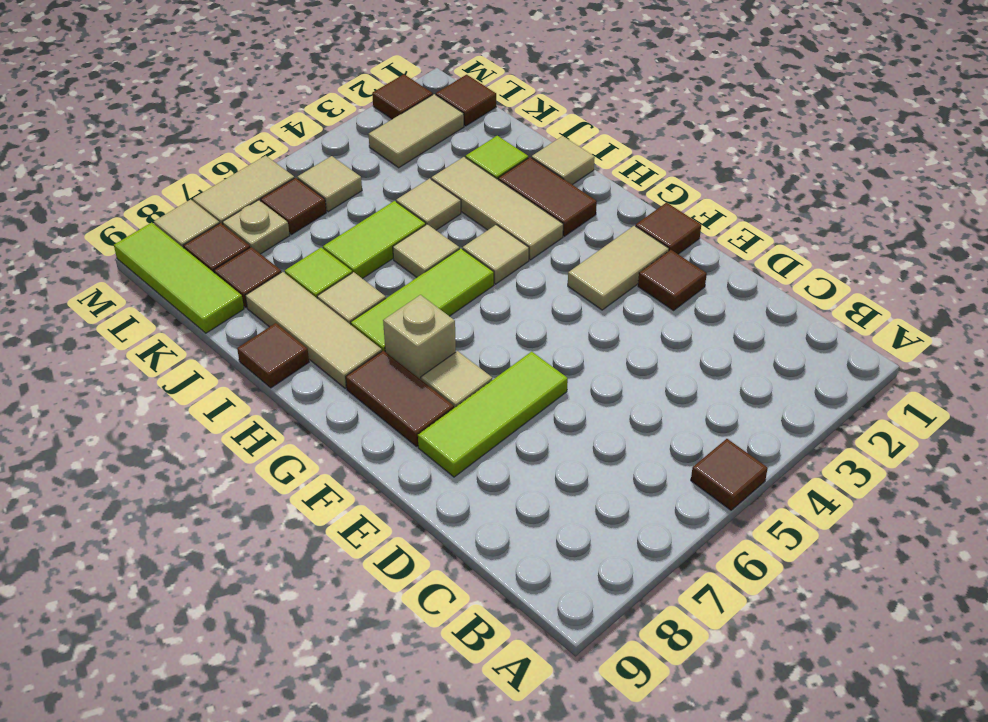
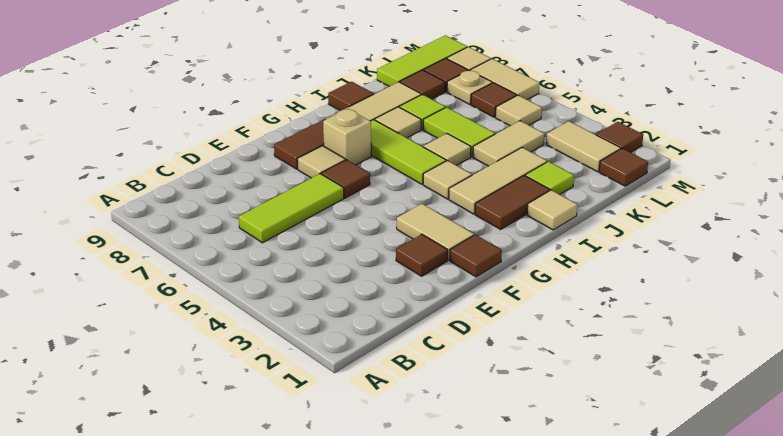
brown 1x1 tile [691,439,768,510] -> brown 1x1 tile moved to [321,160,370,198]
lime 1x3 tile [418,352,568,477] -> lime 1x3 tile turned to [239,174,344,243]
tan 1x1 tile [396,178,461,230] -> tan 1x2 tile [473,121,544,166]

